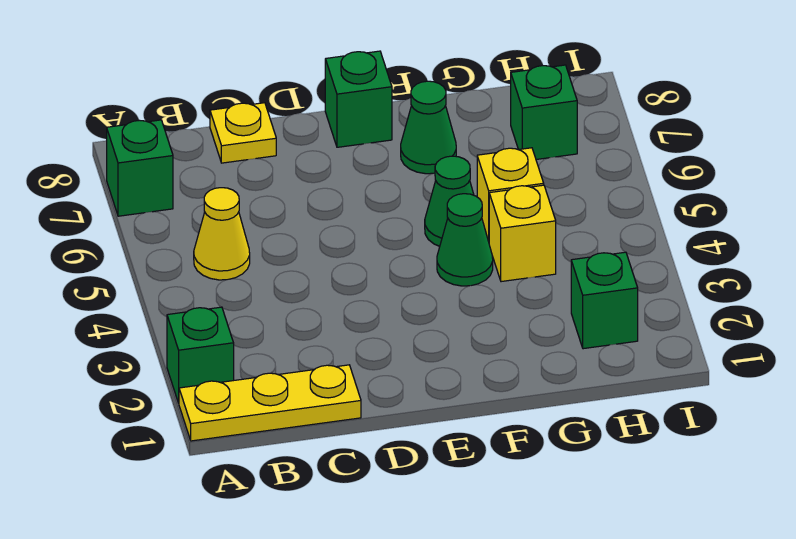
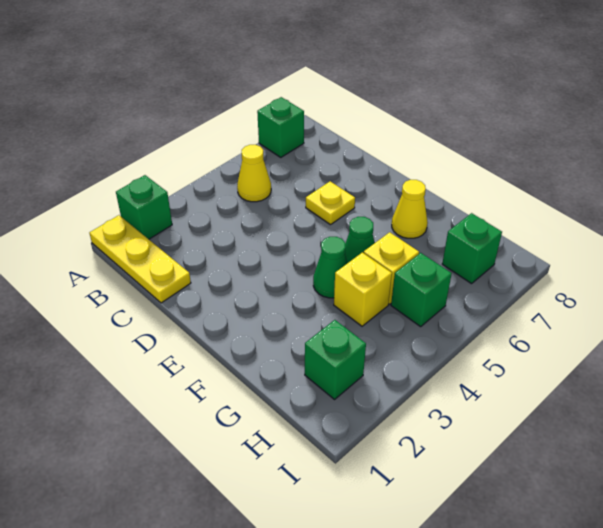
yellow 1x1 plate [210,103,276,163] -> yellow 1x1 plate moved to [306,181,355,225]
green 1x1 brick [325,51,392,147] -> green 1x1 brick moved to [391,253,452,327]
green 1x1 cone [401,81,456,174] -> yellow 1x1 cone [392,180,428,238]

